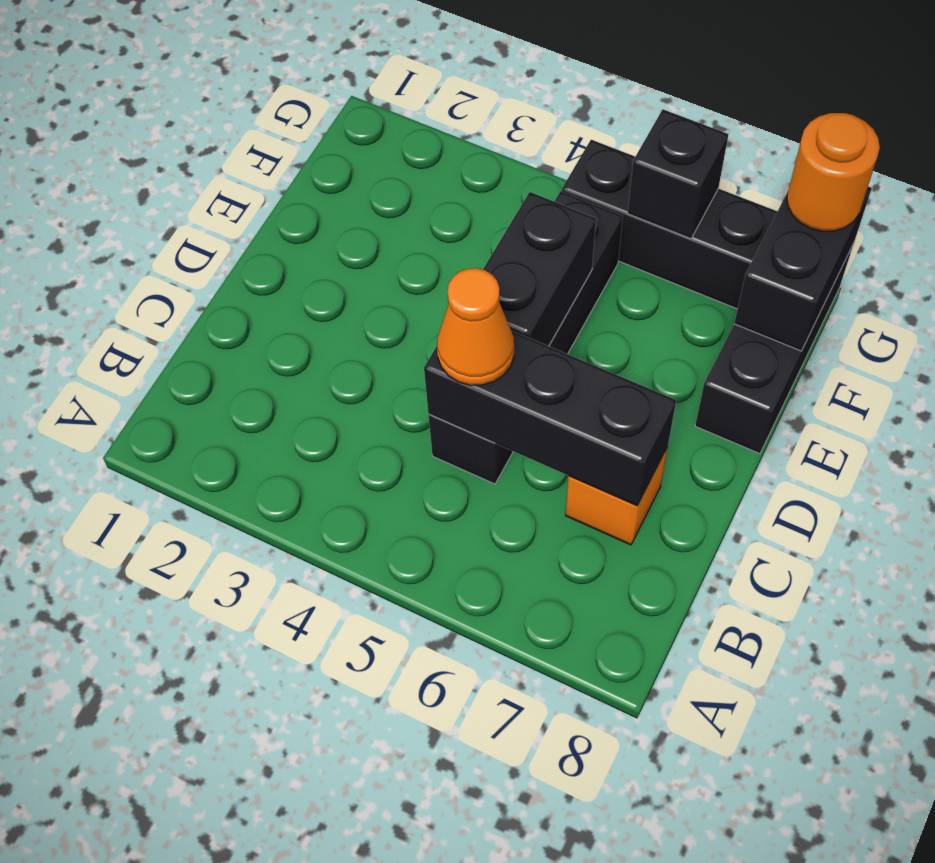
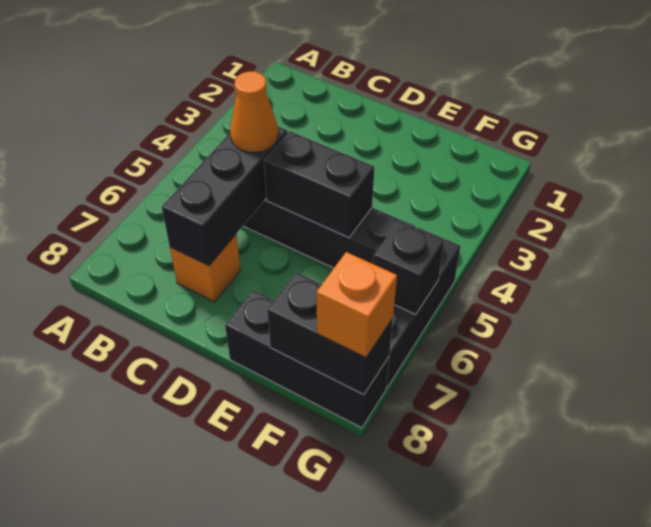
orange 1x1 round brick [787,113,880,231] -> orange 1x1 brick [317,252,397,358]

